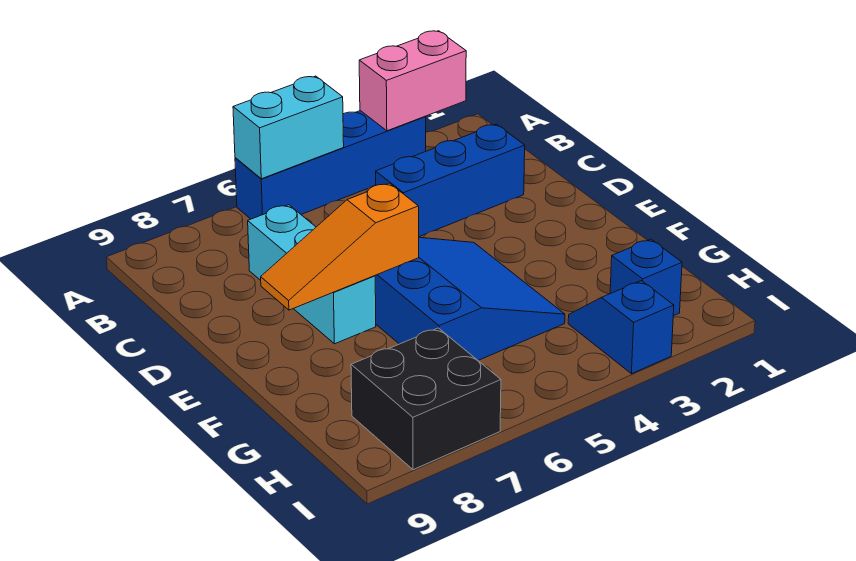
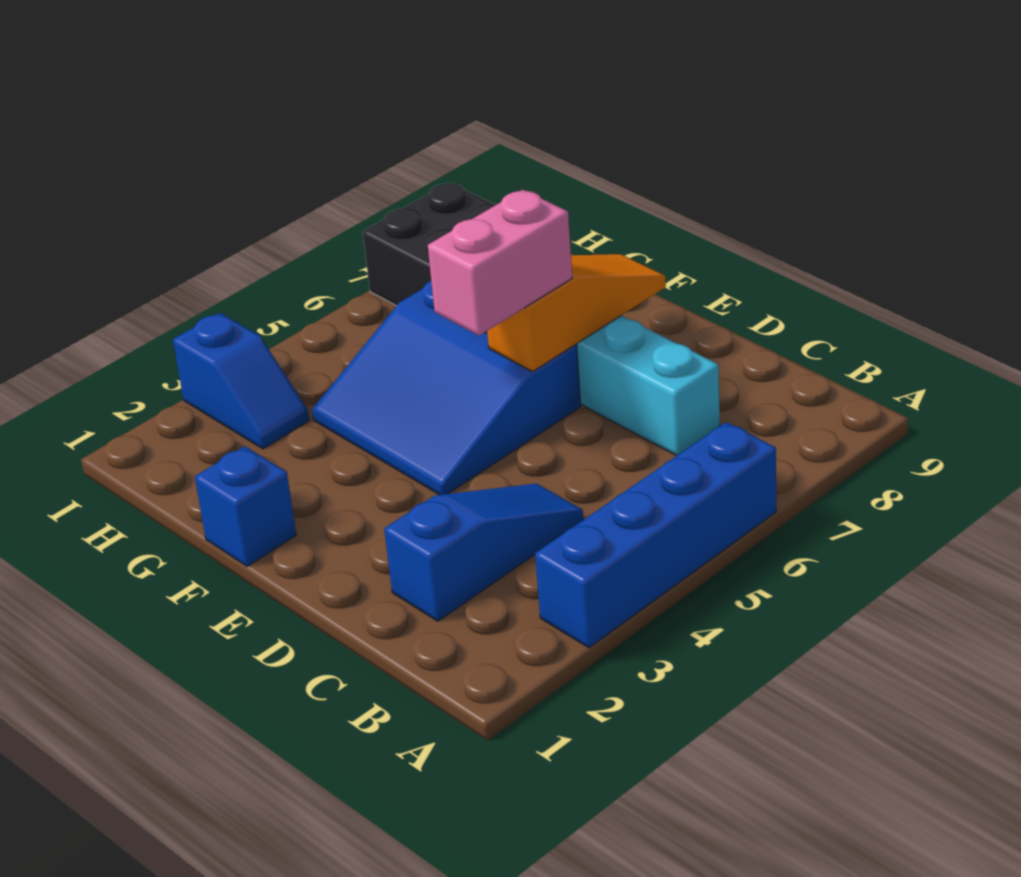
pink 1x2 brick [359,31,466,131] -> pink 1x2 brick moved to [428,190,572,336]
cyan 1x2 brick [233,76,344,179] -> none
blue 1x3 brick [376,124,525,237] -> blue 1x3 slope [384,484,583,621]
blue 1x1 brick [610,239,682,316] -> blue 1x1 brick moved to [195,446,296,566]

